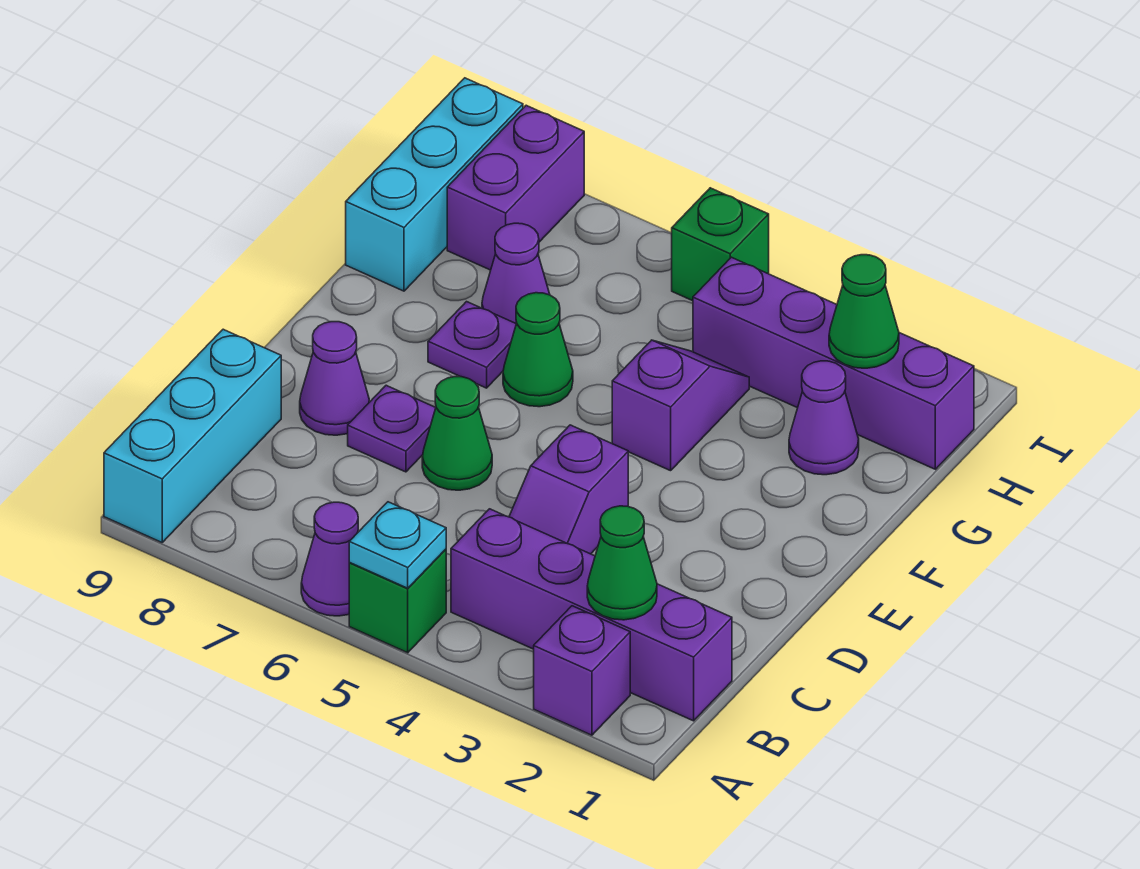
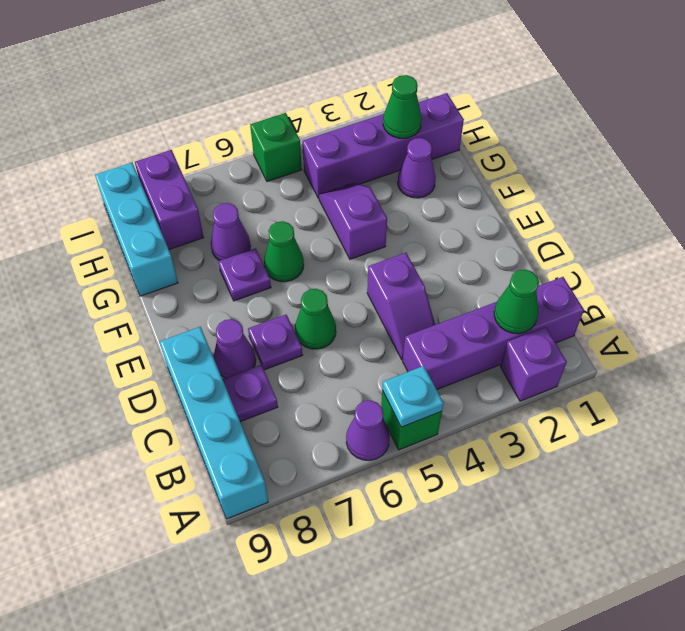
cyan 1x3 brick [104,329,281,542] -> cyan 1x4 brick [160,327,268,519]
none -> purple 1x1 plate [223,365,278,422]

